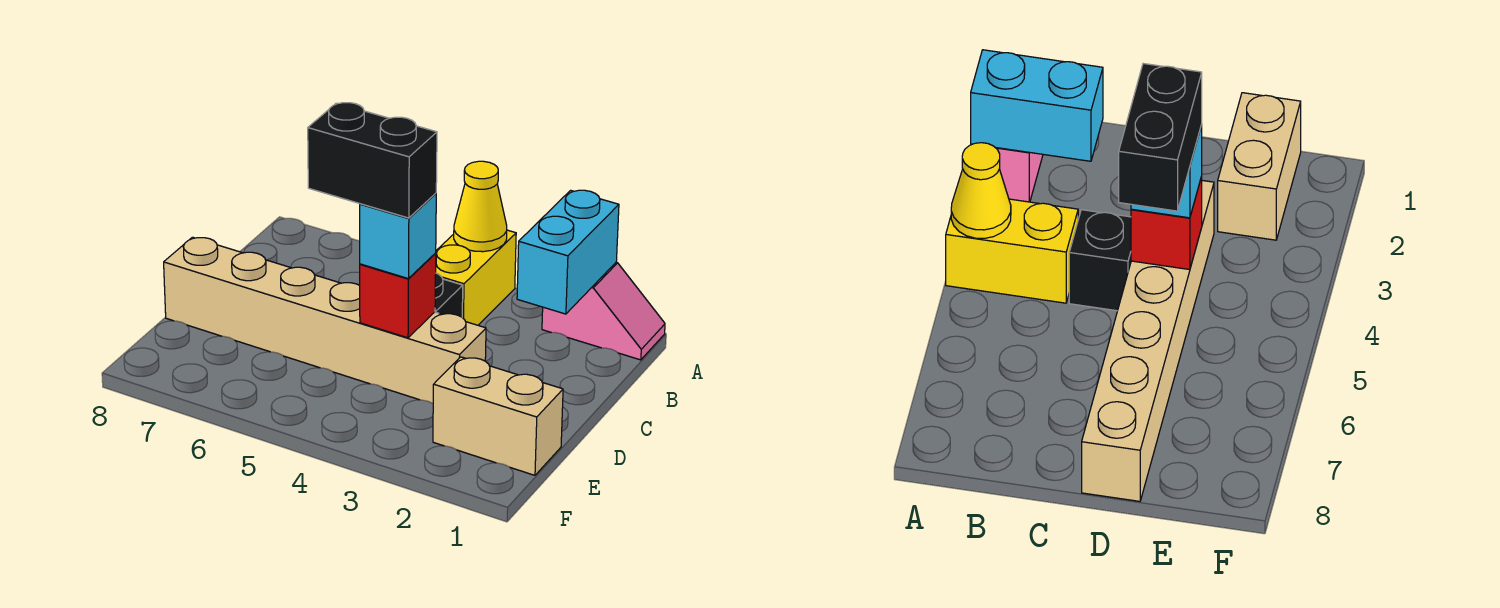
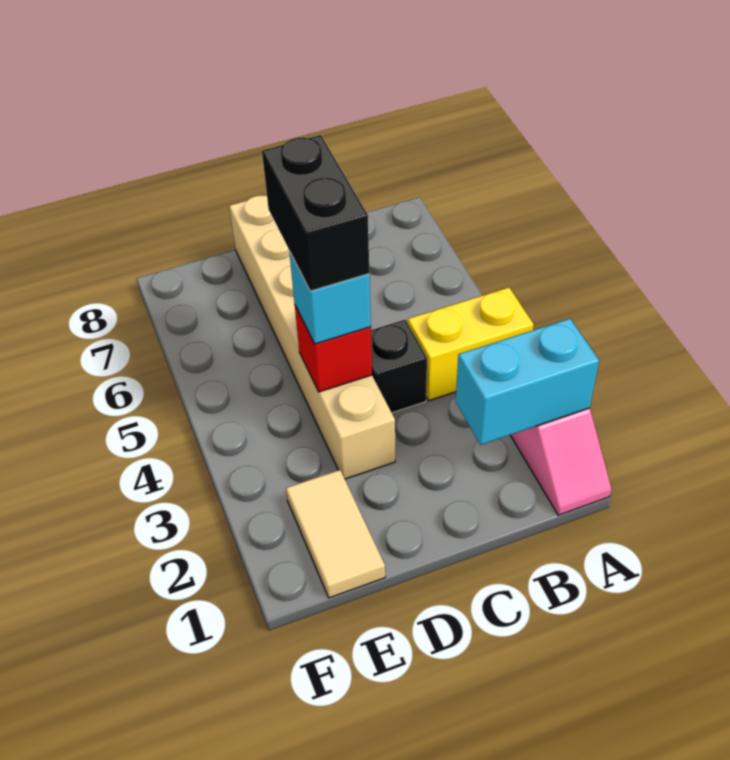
yellow 1x1 cone [454,161,507,252] -> none
tan 1x2 brick [433,357,563,475] -> tan 1x2 tile [286,470,385,598]

